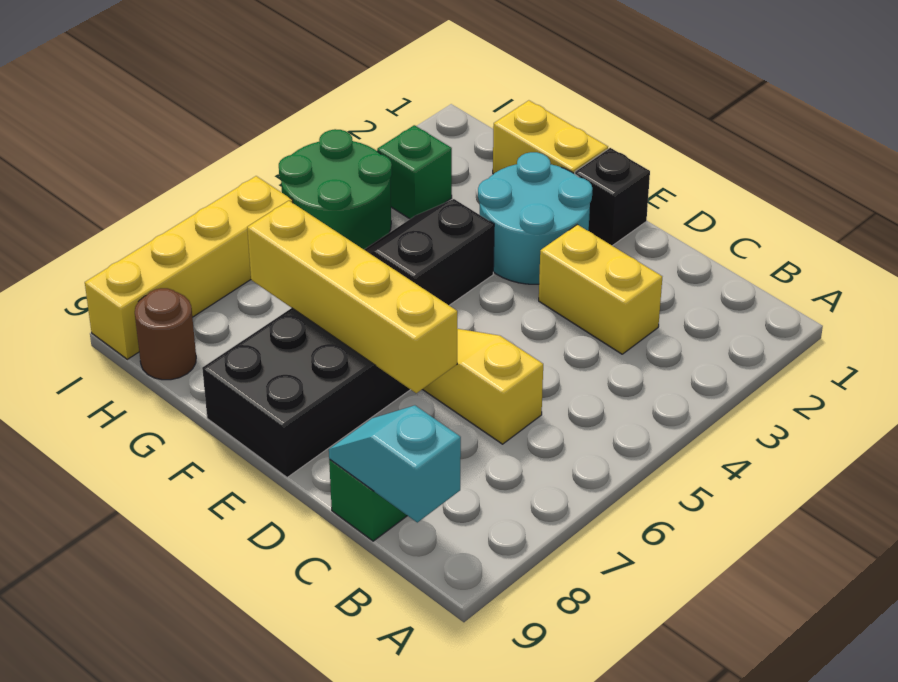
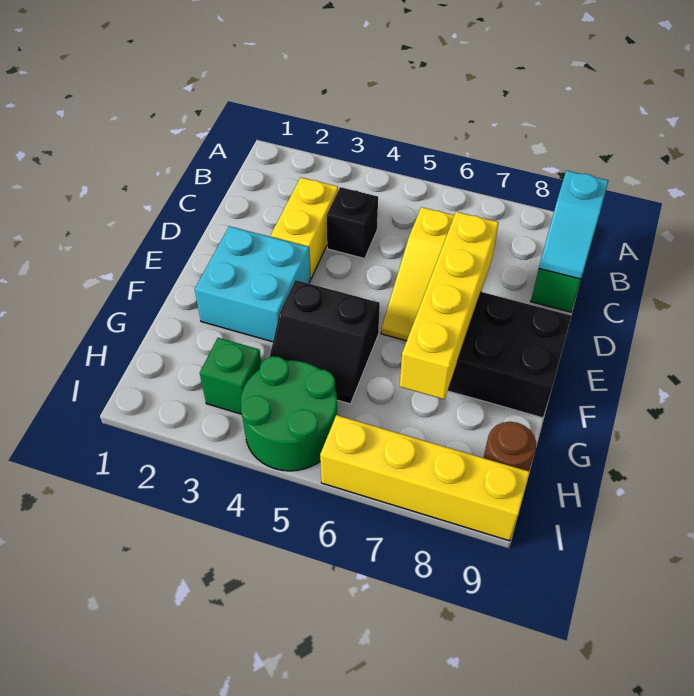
black 1x1 brick [575,148,650,246] -> black 1x1 brick moved to [327,187,378,259]
cyan 2x2 round brick [478,152,592,284] -> cyan 2x2 brick [195,226,311,342]
yellow 1x2 brick [493,100,608,174] -> none

